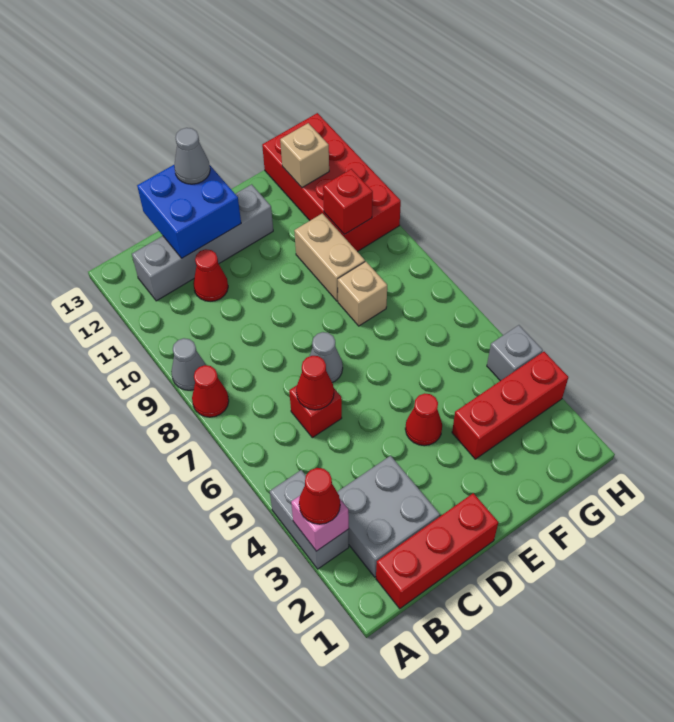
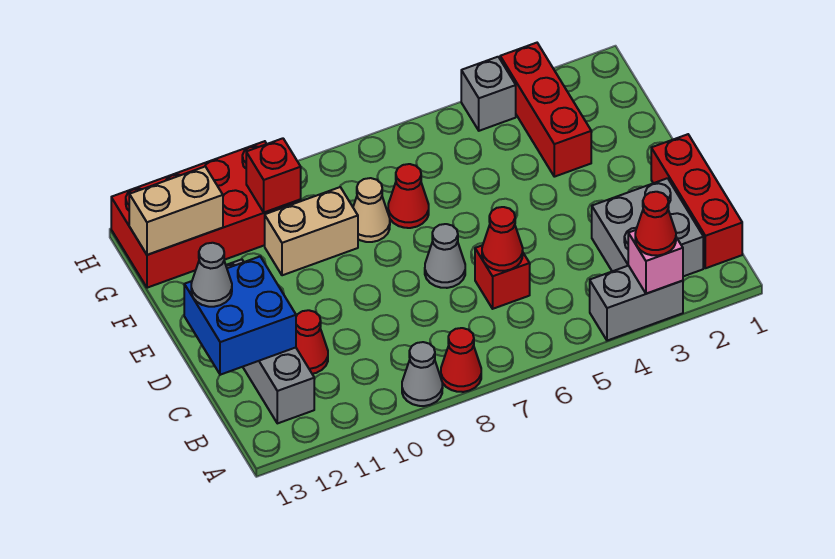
red 1x1 cone [405,393,442,446] -> red 1x1 cone moved to [388,164,429,228]
tan 1x1 brick [338,262,387,326] -> tan 1x1 cone [353,178,390,242]
tan 1x1 brick [280,123,329,187] -> tan 1x2 brick [129,167,223,255]

